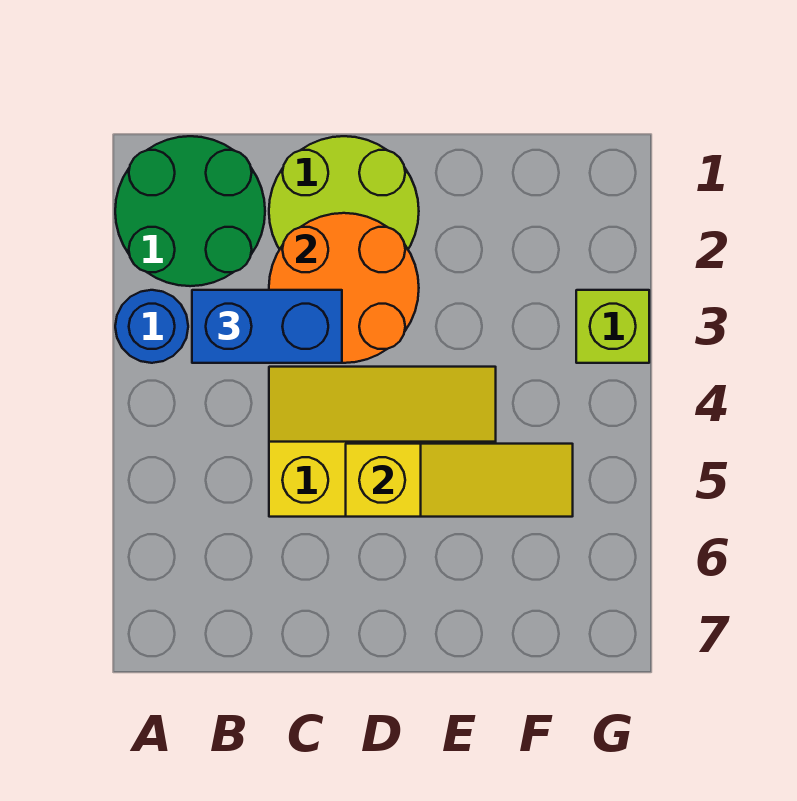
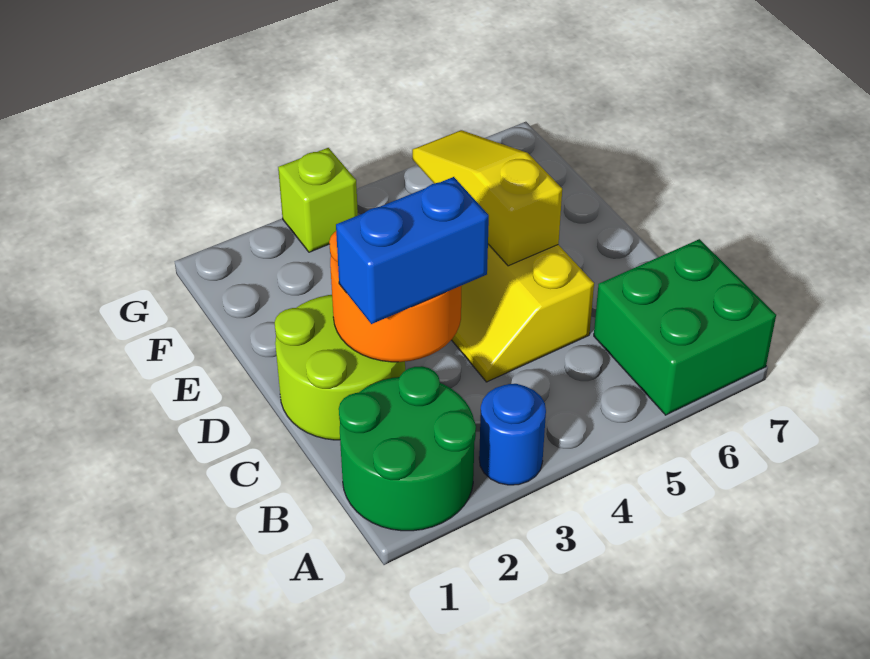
none -> green 2x2 brick [594,239,776,415]
blue 1x2 brick [192,290,342,363] -> blue 1x2 brick turned to [336,177,489,324]

